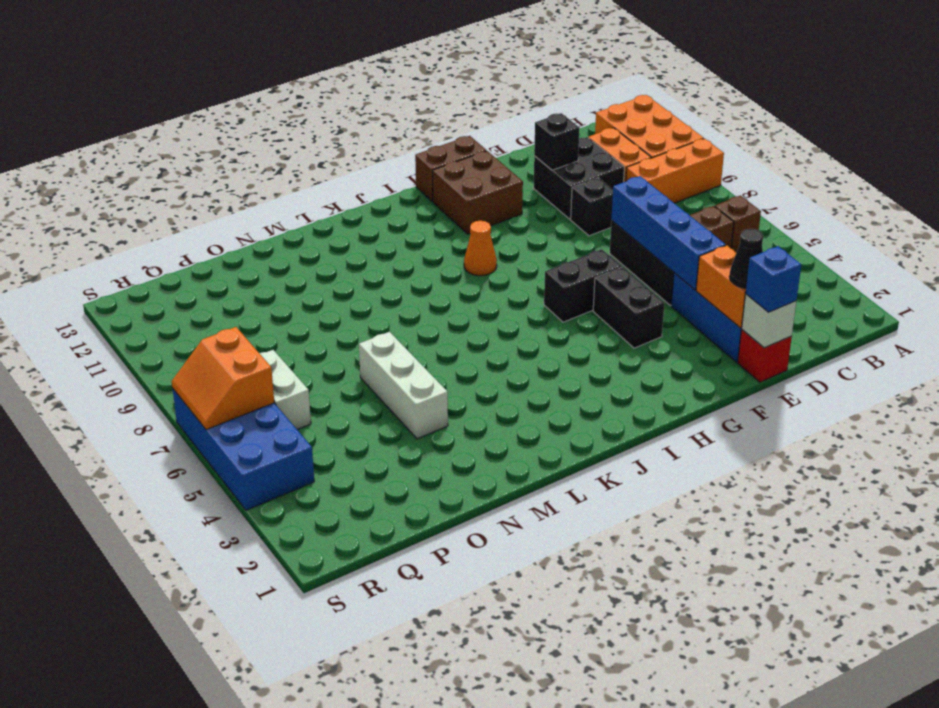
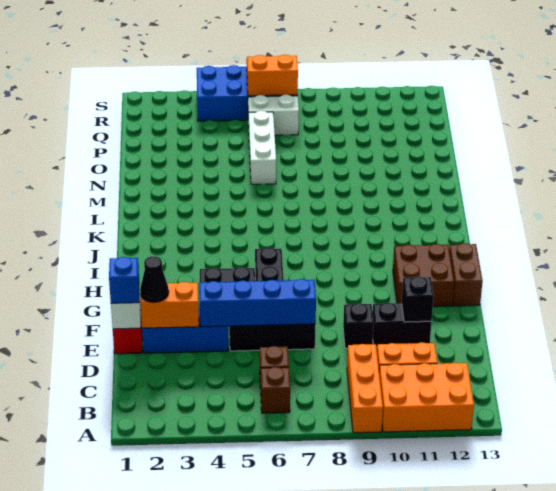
black 2x2 brick [534,137,624,219] -> black 1x2 brick [372,303,432,347]
orange 1x1 cone [464,221,497,276] -> none
white 1x3 brick [359,332,448,439] -> white 1x3 brick turned to [249,111,276,184]

